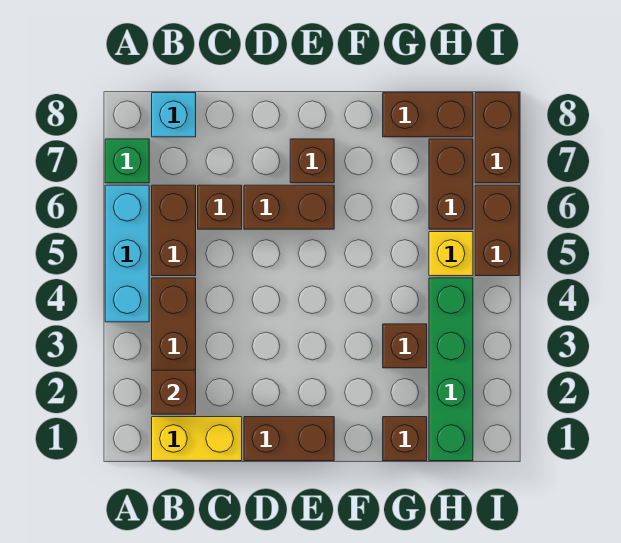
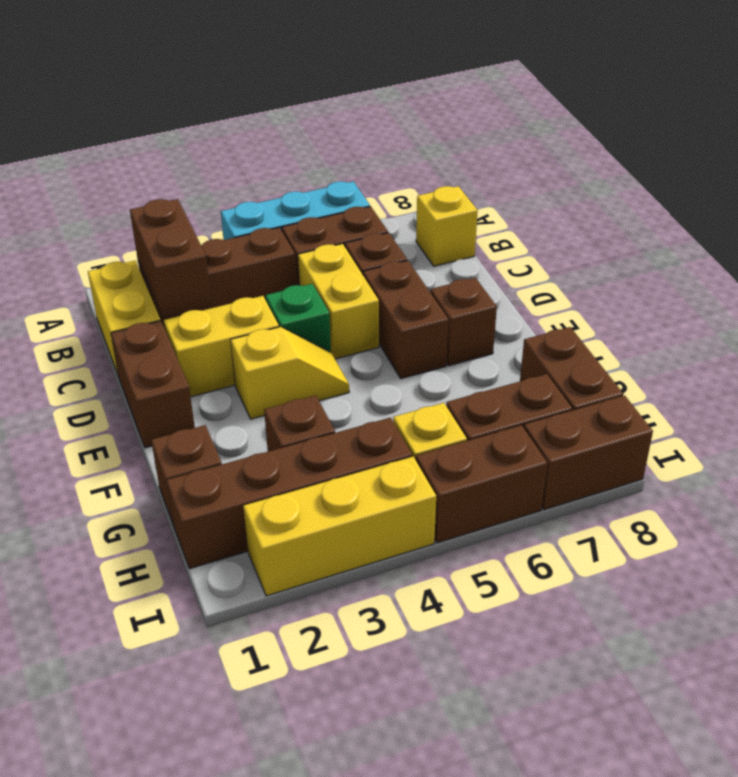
green 1x1 brick [105,139,149,183] -> green 1x1 brick moved to [266,284,331,352]
brown 1x1 brick [152,370,196,414] -> brown 1x2 brick [130,199,212,318]
cyan 1x1 brick [152,93,196,137] -> yellow 1x1 brick [416,186,478,266]
none -> yellow 1x2 brick [298,244,379,359]
none -> yellow 1x2 brick [164,296,279,397]
none -> yellow 1x2 slope [231,327,349,419]
green 1x4 brick [429,278,473,461] -> brown 1x4 brick [166,418,412,569]
none -> yellow 1x3 brick [243,457,436,596]

